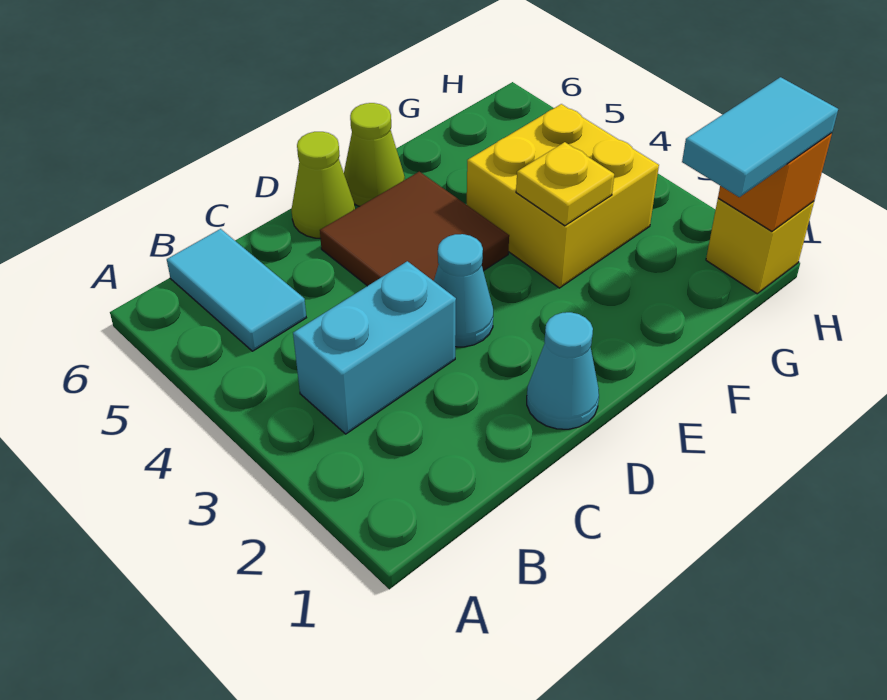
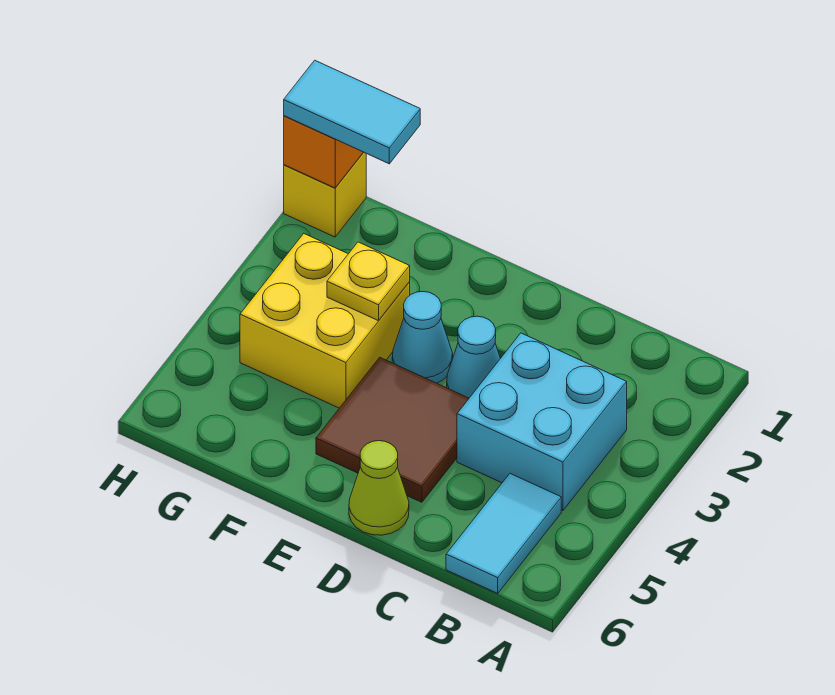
cyan 1x2 brick [293,261,456,434] -> cyan 2x2 brick [457,333,627,511]
cyan 1x1 cone [527,312,599,429] -> cyan 1x1 cone moved to [392,292,453,383]
lime 1x1 cone [344,103,405,206] -> none

